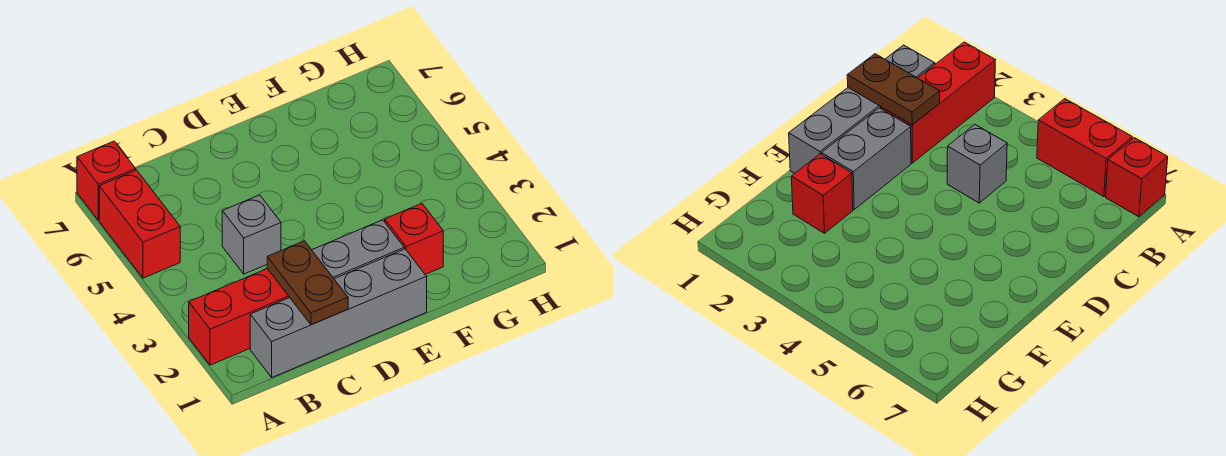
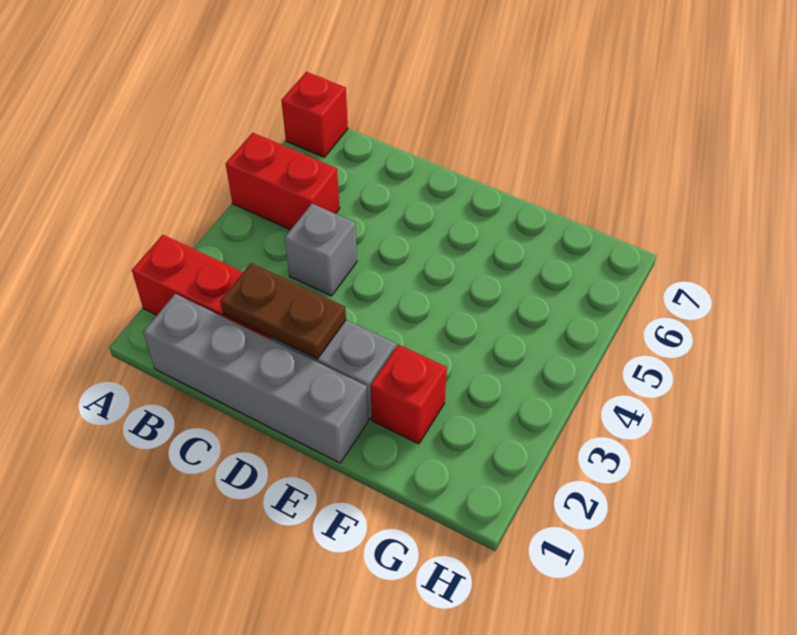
red 1x2 brick [99,170,180,278] -> red 1x2 brick turned to [226,133,340,230]
brown 1x2 plate [267,241,348,325] -> brown 1x2 plate turned to [220,263,346,359]

